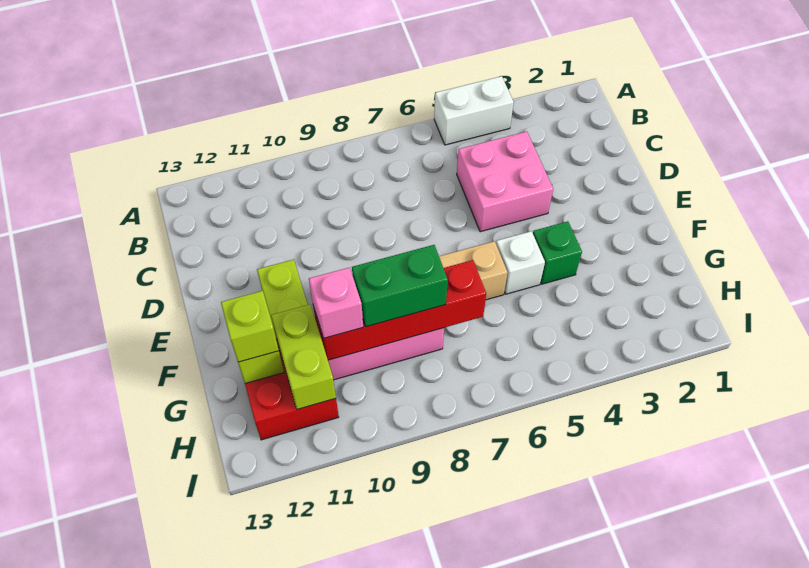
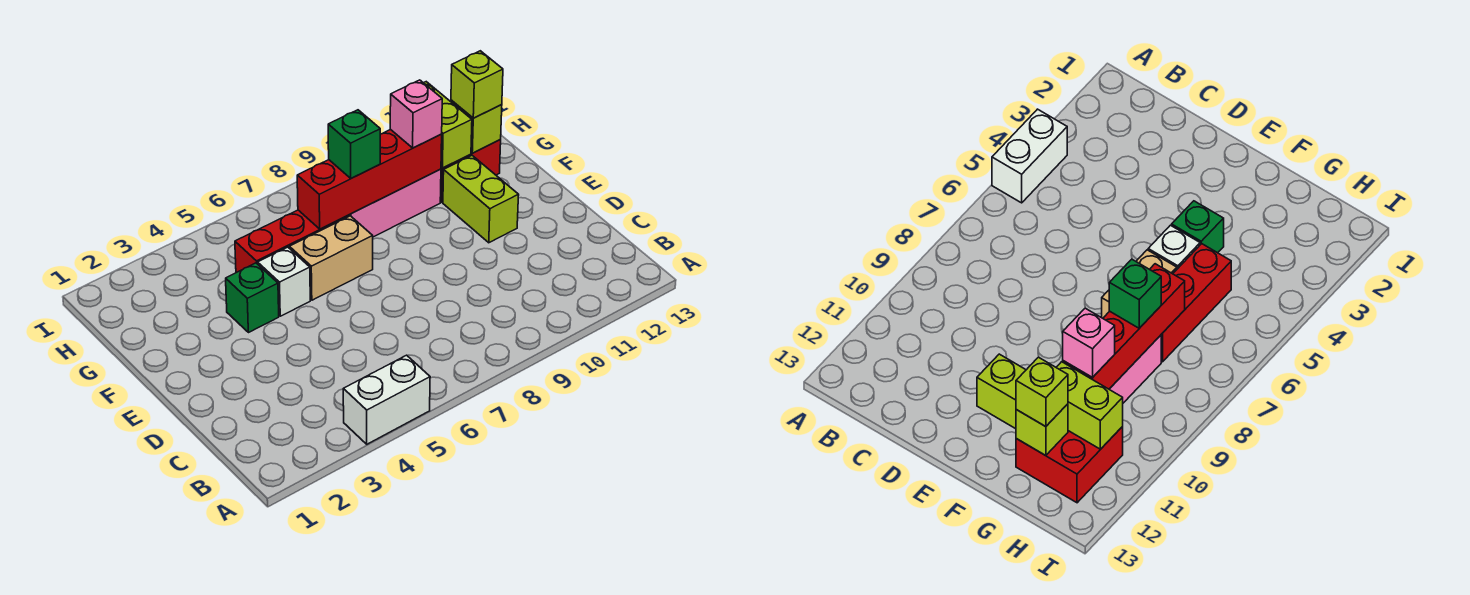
pink 2x2 brick [457,132,553,232] -> none
none -> red 1x3 brick [235,210,349,273]
green 1x2 brick [352,245,448,327] -> green 1x1 brick [328,110,380,178]

